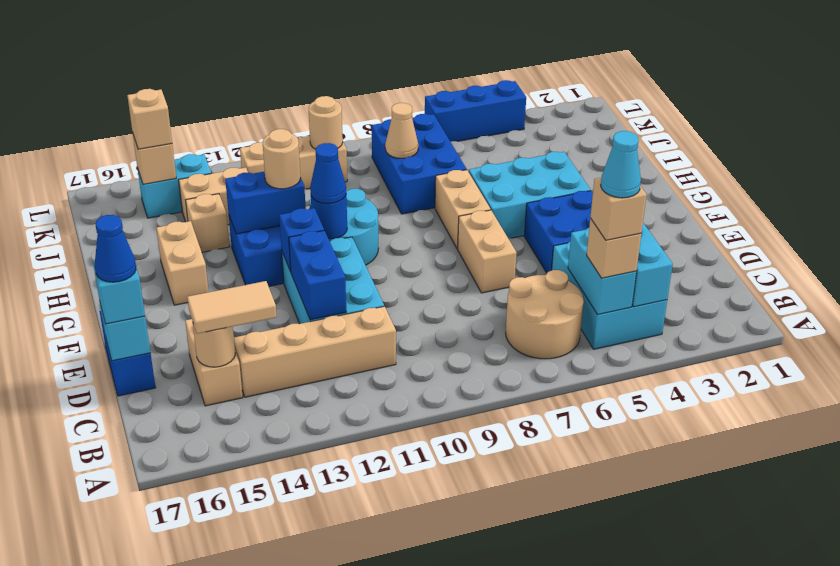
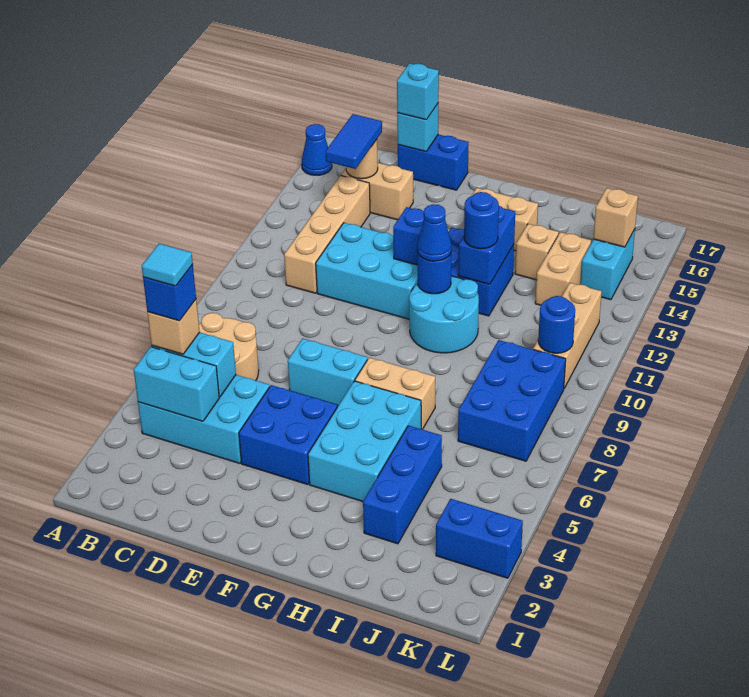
tan 1x1 brick [590,178,647,240] -> blue 1x1 brick [143,264,196,321]
cyan 1x1 cone [601,131,641,198] -> cyan 1x1 tile [142,244,193,286]
tan 1x2 tile [187,281,277,334] -> blue 1x2 tile [326,114,382,169]
blue 1x2 brick [289,231,346,320] -> blue 1x2 brick moved to [436,499,523,578]
blue 1x1 cone [95,215,136,282] -> blue 1x1 cone moved to [302,124,332,175]
tan 1x2 brick [458,210,516,293] -> cyan 1x2 brick [288,338,367,406]
tan 1x1 round brick [263,129,300,189] -> blue 1x1 round brick [464,192,499,249]
blue 2x3 brick [372,114,467,214] -> blue 2x3 brick turned to [458,340,566,461]
tan 1x1 cone [385,103,418,158] -> none
tan 1x1 round brick [309,96,343,149] -> blue 1x1 round brick [538,296,575,353]
tan 1x1 brick [127,89,172,149] -> none
blue 1x3 brick [425,80,526,142] -> blue 1x3 brick moved to [363,426,442,544]

